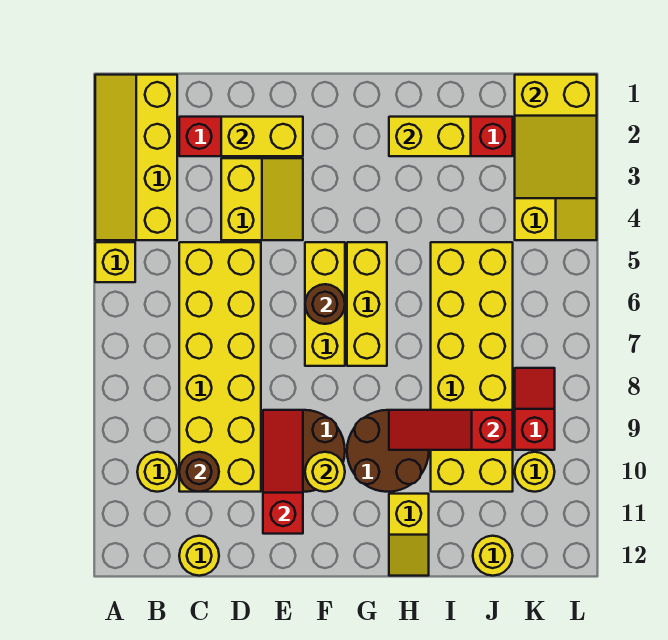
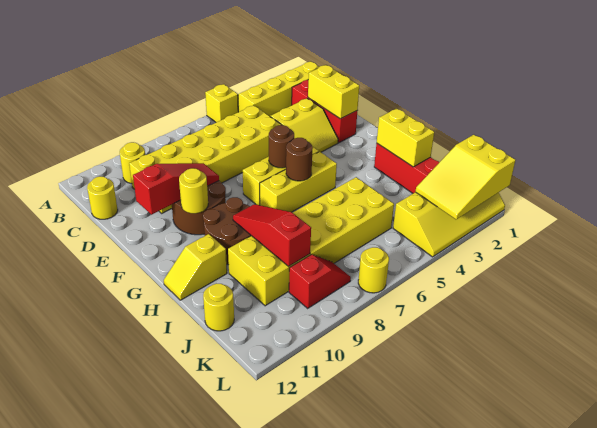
brown 1x1 round brick [179,452,219,492] -> brown 1x1 round brick moved to [286,138,313,181]
yellow 1x1 round brick [515,452,555,492] -> yellow 1x1 round brick moved to [358,247,389,293]

